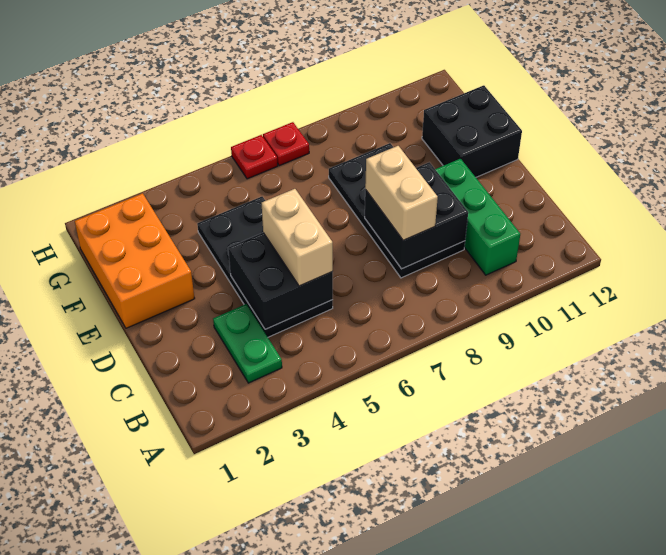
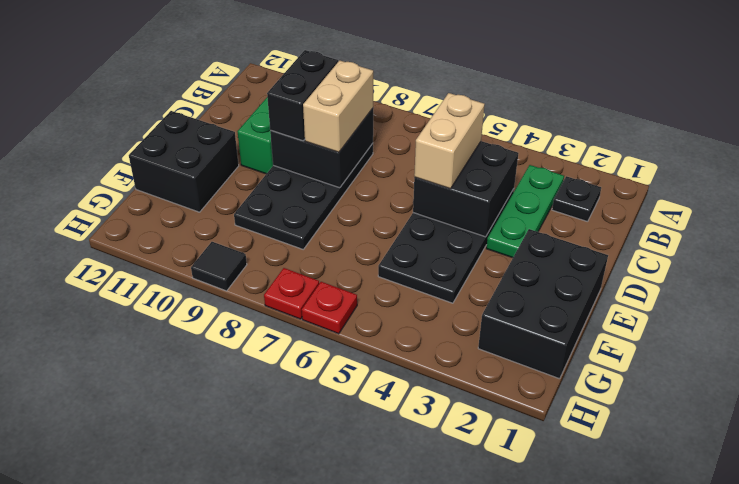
none -> black 1x1 plate [552,176,601,222]
green 1x2 plate [213,304,282,383] -> green 1x3 plate [486,165,564,258]
none -> black 1x2 brick [267,50,338,141]
orange 2x3 brick [75,193,195,328] -> black 2x3 brick [478,229,608,379]
none -> black 1x1 tile [191,242,247,291]

